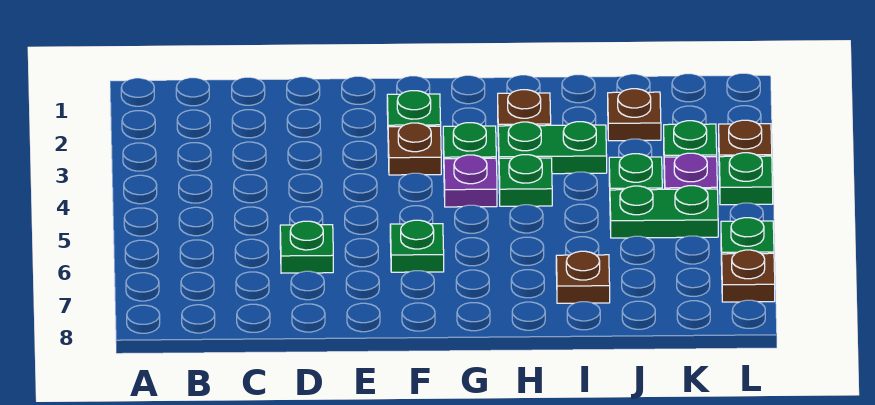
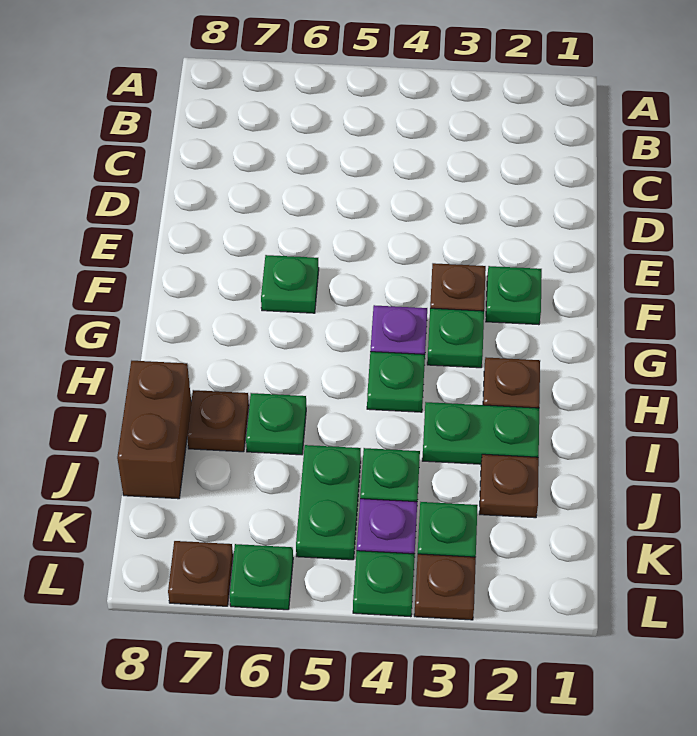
green 1x1 plate [280,221,333,273] -> green 1x1 plate moved to [246,393,306,455]
green 1x2 plate [498,122,607,174] -> green 1x2 plate turned to [422,402,539,464]
none -> brown 1x2 brick [117,361,191,499]

